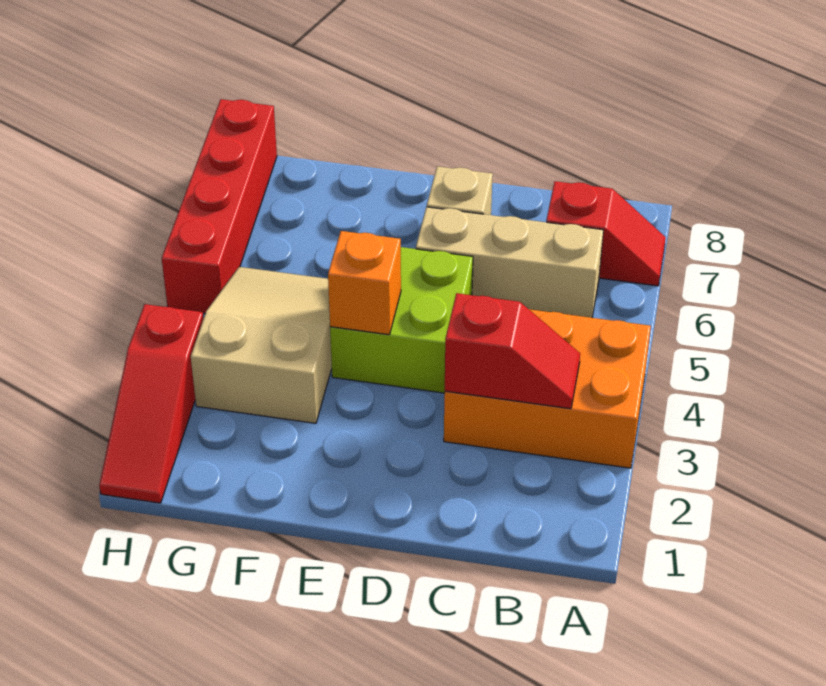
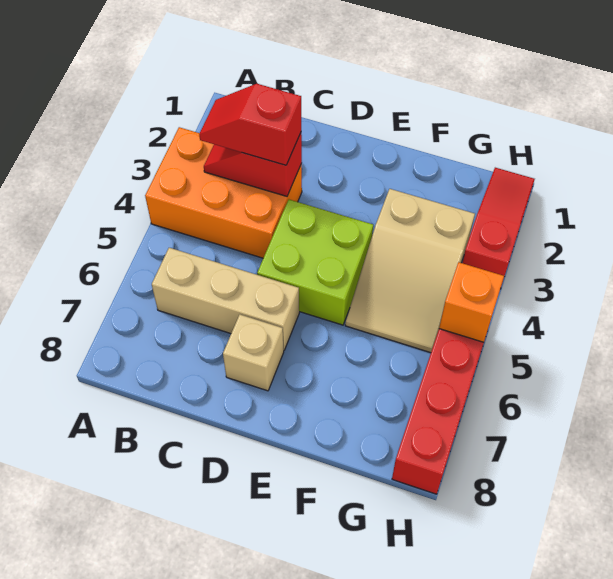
red 1x2 slope [546,181,666,286] -> red 1x2 slope moved to [199,84,301,165]
orange 1x1 brick [328,231,401,335] -> orange 1x1 brick moved to [439,262,504,342]

